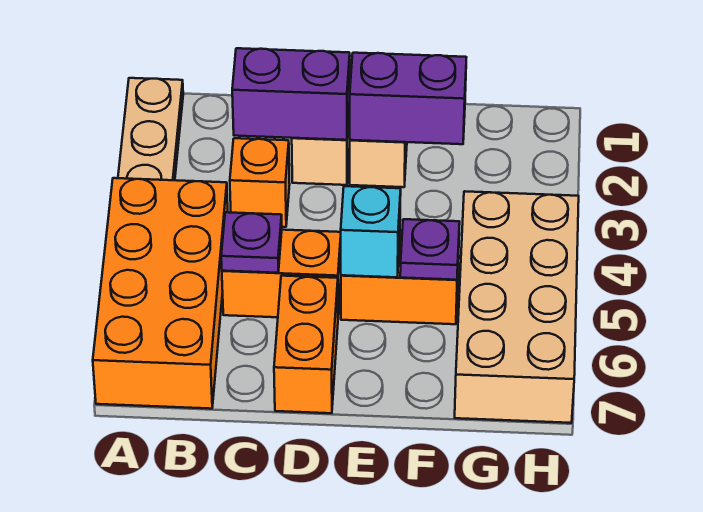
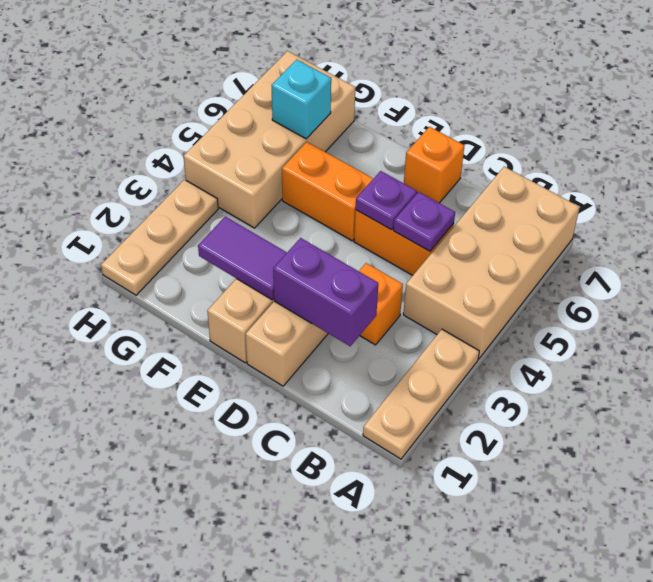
orange 2x4 brick [93,178,228,409] -> tan 2x4 brick [403,167,580,359]
orange 1x2 brick [274,276,338,413] -> orange 1x1 brick [404,127,464,203]
purple 1x2 brick [350,53,466,144] -> purple 1x2 tile [198,217,287,300]
cyan 1x1 brick [341,186,401,277] -> cyan 1x1 brick moved to [272,60,331,139]
purple 1x1 plate [400,219,460,280] -> purple 1x1 plate moved to [356,171,417,230]
none -> tan 1x3 plate [101,180,218,295]

